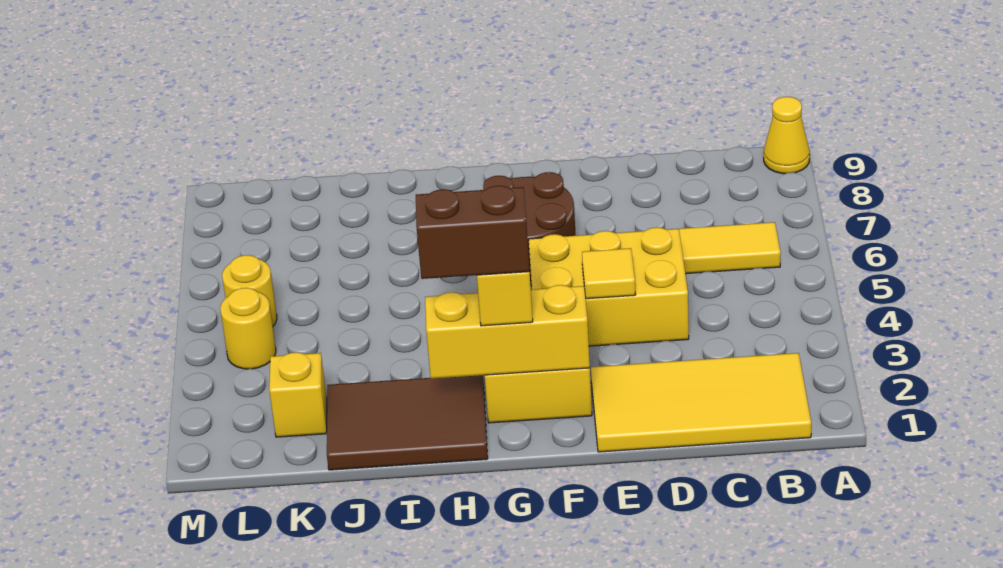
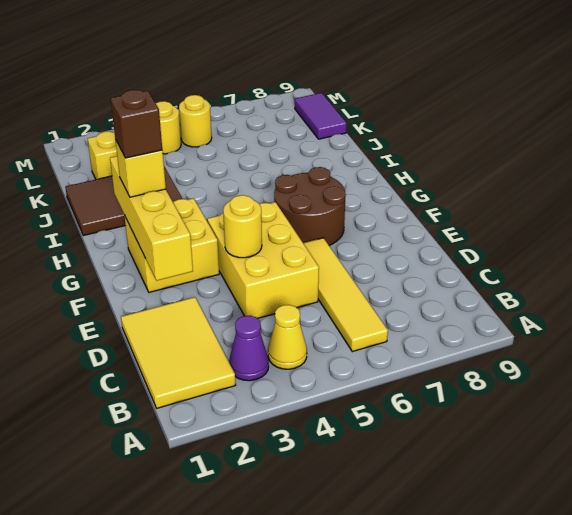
yellow 1x1 cone [764,97,810,174] -> yellow 1x1 cone moved to [268,305,307,369]
yellow 2x4 tile [591,353,811,452] -> yellow 2x3 tile [121,297,236,408]
none -> purple 1x1 cone [229,315,269,381]
yellow 1x1 tile [582,248,636,299] -> yellow 1x1 round brick [223,195,262,258]
yellow 1x3 brick [425,285,590,379] -> yellow 1x4 brick [110,156,193,281]
brown 1x2 brick [416,186,530,279] -> brown 1x1 brick [111,90,162,158]
brown 2x3 tile [327,375,488,470] -> brown 2x3 tile turned to [65,167,182,236]
none -> purple 1x2 tile [295,93,347,139]

